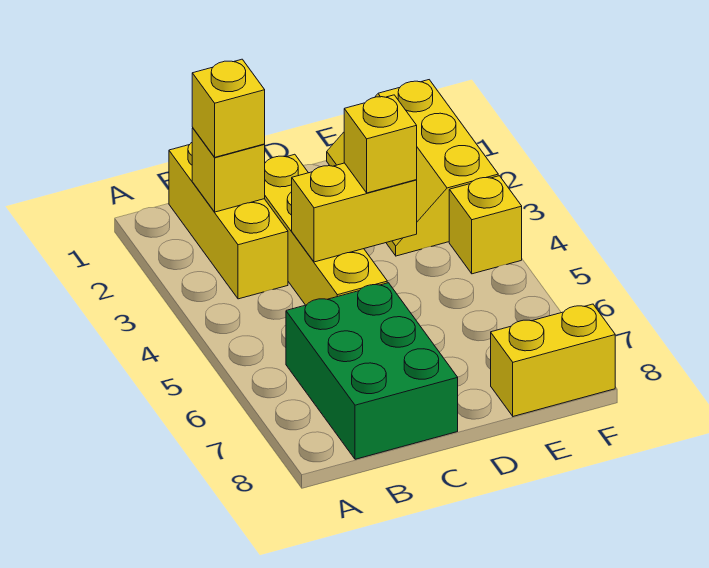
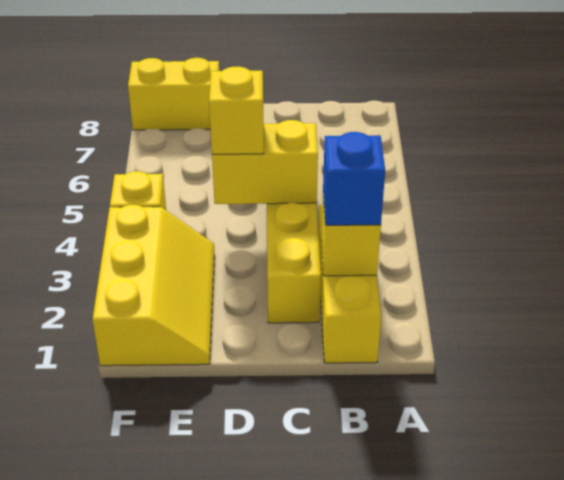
yellow 1x1 brick [192,59,265,157] -> blue 1x1 brick [323,132,385,225]
green 2x3 brick [286,283,458,459] -> none

